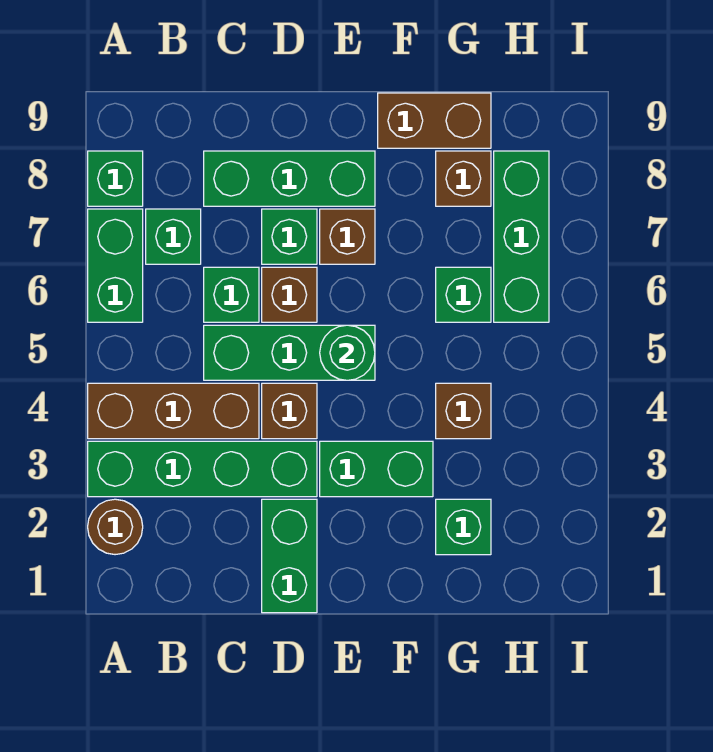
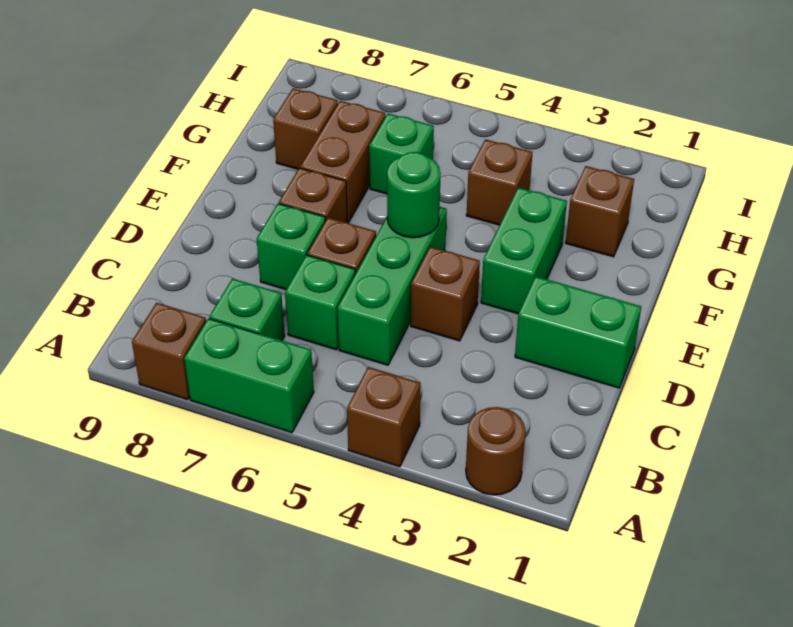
green 1x4 brick [88,441,317,497] -> none
brown 1x3 brick [88,383,259,439] -> brown 1x1 brick [347,367,421,467]
green 1x1 brick [88,151,143,206] -> brown 1x1 brick [132,303,206,400]
green 1x3 brick [204,151,375,206] -> none
brown 1x2 brick [378,93,491,148] -> brown 1x2 brick moved to [300,101,385,223]
green 1x1 brick [436,499,491,555] -> brown 1x1 brick [566,166,634,257]
green 1x3 brick [494,151,549,322] -> none

